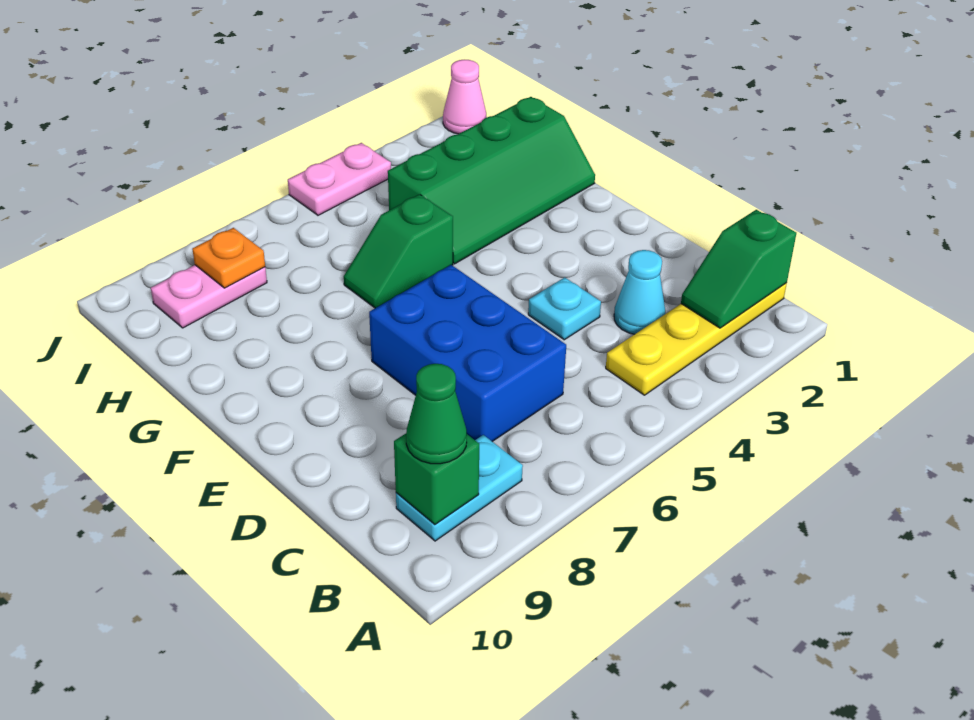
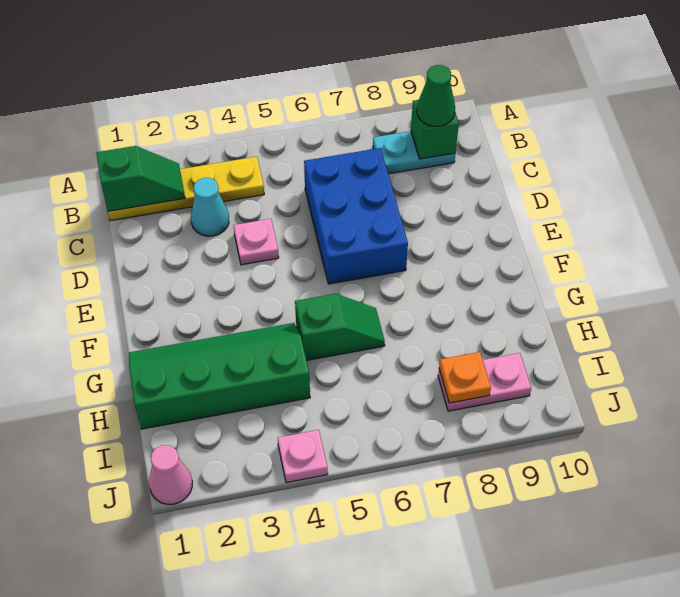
cyan 1x1 plate [528,277,601,340] -> pink 1x1 plate [233,219,279,265]
pink 1x2 plate [288,143,391,215] -> pink 1x1 plate [278,430,328,483]

